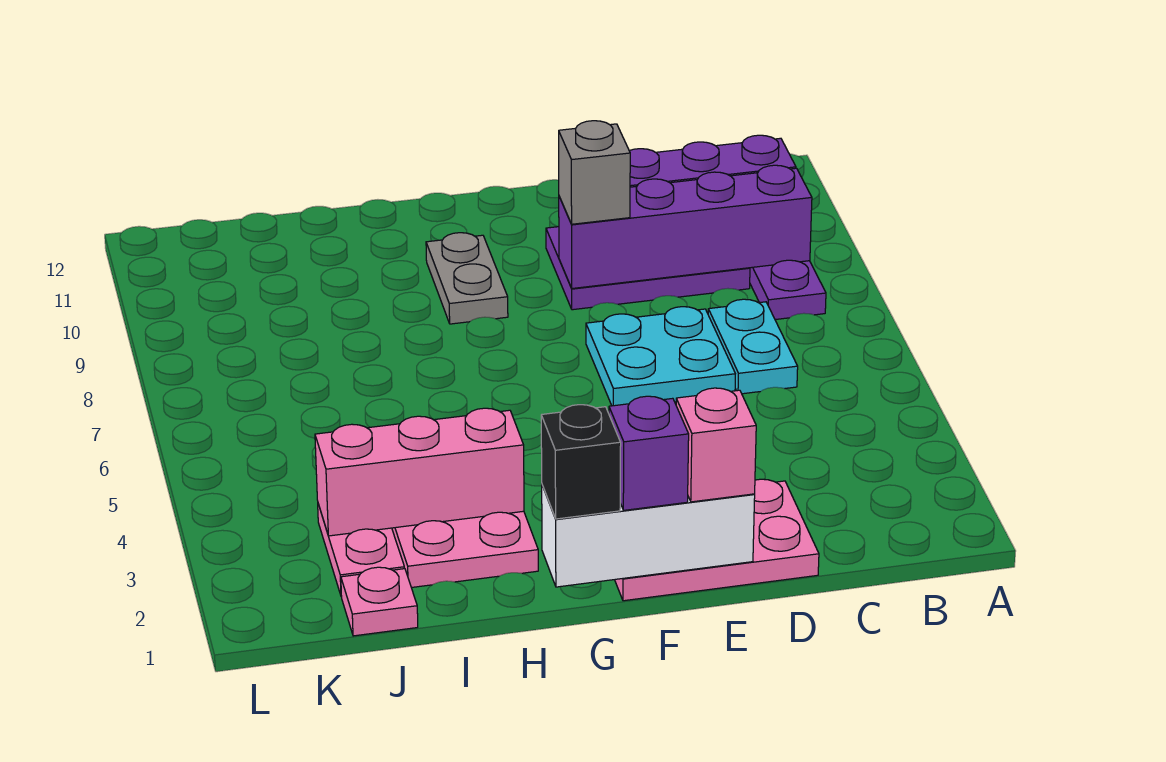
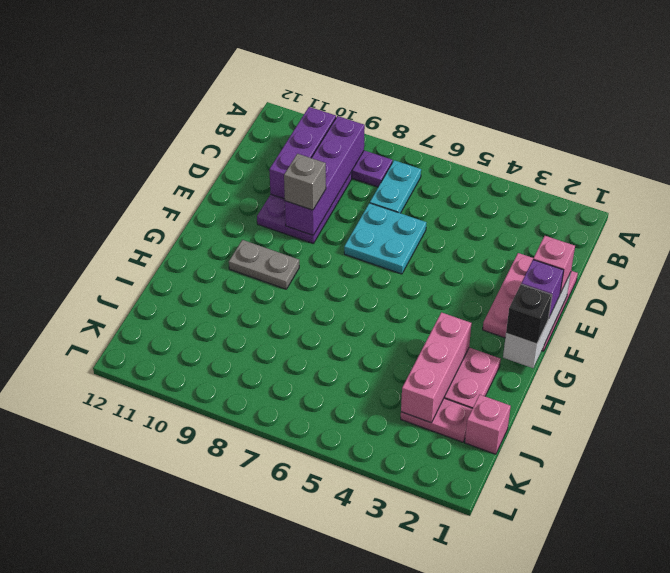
cyan 1x2 plate [708,299,798,394] -> cyan 1x2 plate turned to [370,160,421,213]
pink 1x1 plate [341,567,418,636] -> pink 1x1 brick [465,395,511,454]

